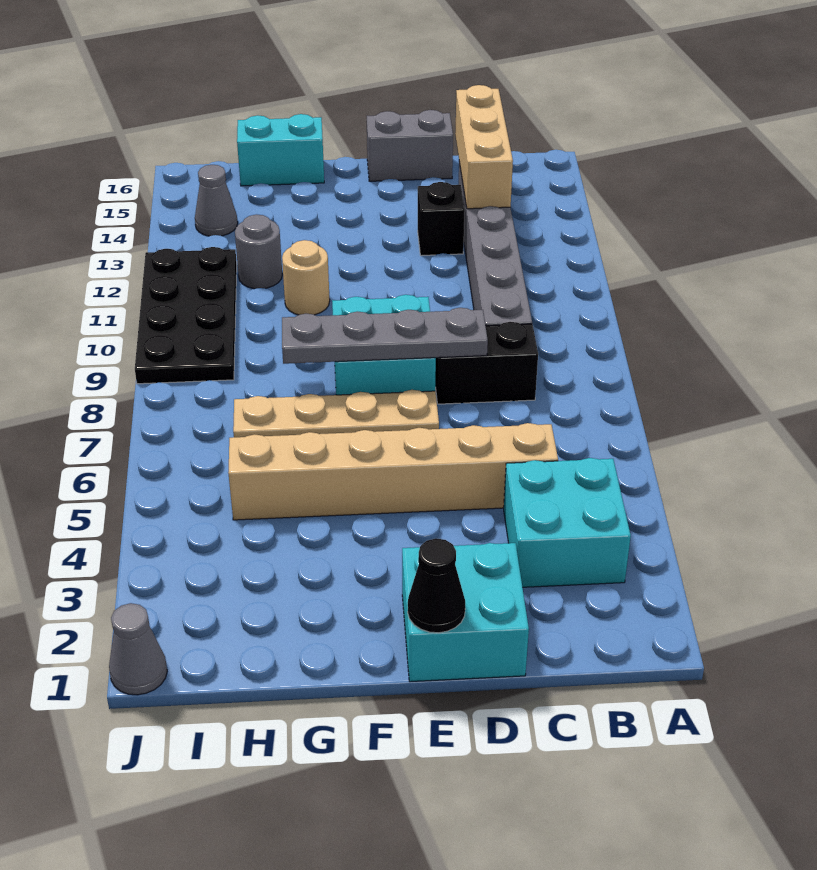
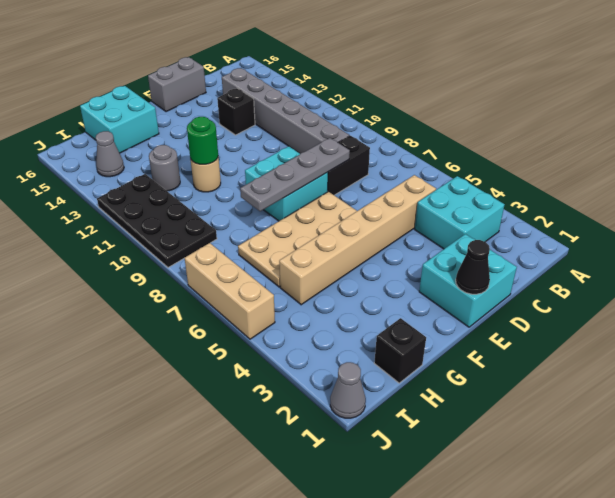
tan 1x3 brick [455,85,513,209] -> tan 1x3 brick moved to [185,243,275,339]
tan 1x4 plate [233,390,439,437] -> tan 2x4 plate [238,191,357,287]
none -> green 1x1 round brick [187,117,218,164]
cyan 1x2 brick [237,114,324,186] -> cyan 2x2 brick [80,86,159,153]
none -> black 1x1 brick [374,318,426,383]

